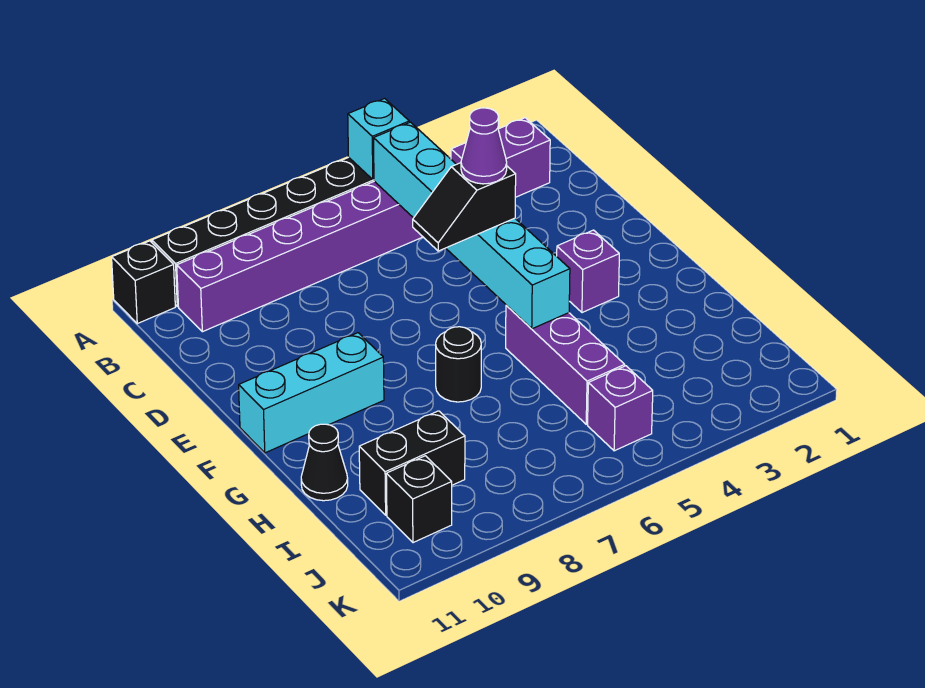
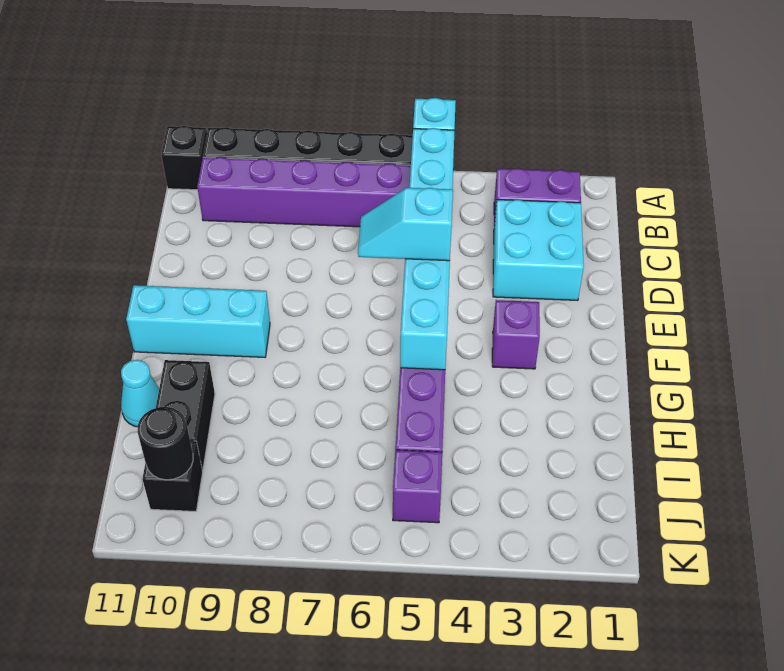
none -> cyan 2x2 brick [493,200,584,301]
black 1x2 slope [413,163,516,251] -> cyan 1x2 slope [358,188,453,261]
purple 1x1 cone [461,108,507,184] -> none
black 1x1 round brick [436,327,481,402] -> black 1x1 round brick moved to [138,407,193,480]
black 1x1 cone [301,424,348,501] -> cyan 1x1 cone [121,360,159,427]
black 1x2 brick [359,411,465,515] -> black 1x2 brick turned to [156,360,215,470]

